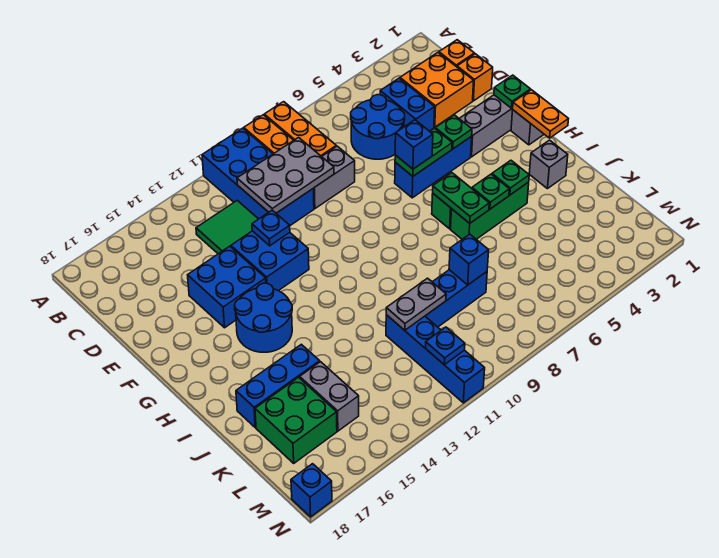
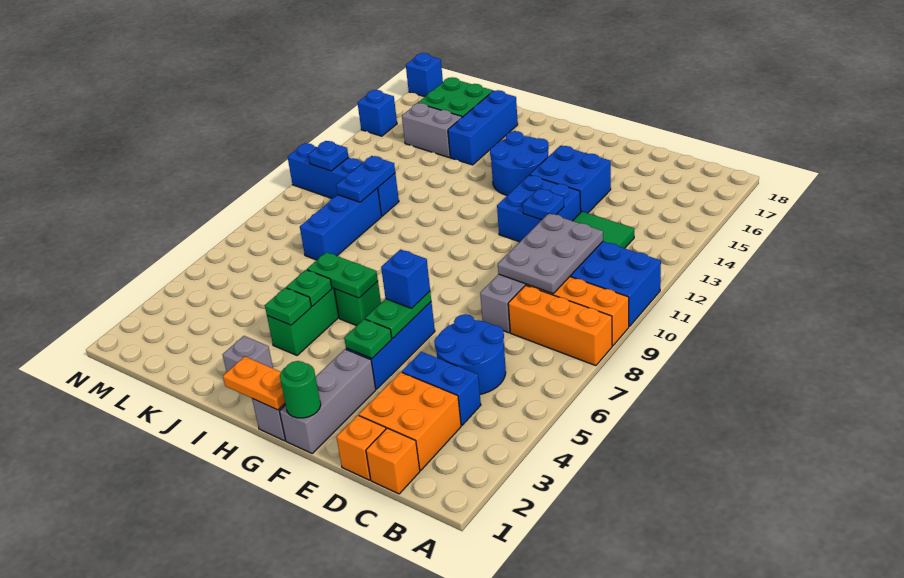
green 1x1 plate [494,75,531,108] -> green 1x1 round brick [280,361,321,418]
blue 1x1 brick [449,234,489,285] -> blue 1x1 brick moved to [357,90,397,136]
grey 1x2 plate [386,278,446,330] -> blue 1x2 plate [336,156,395,202]

